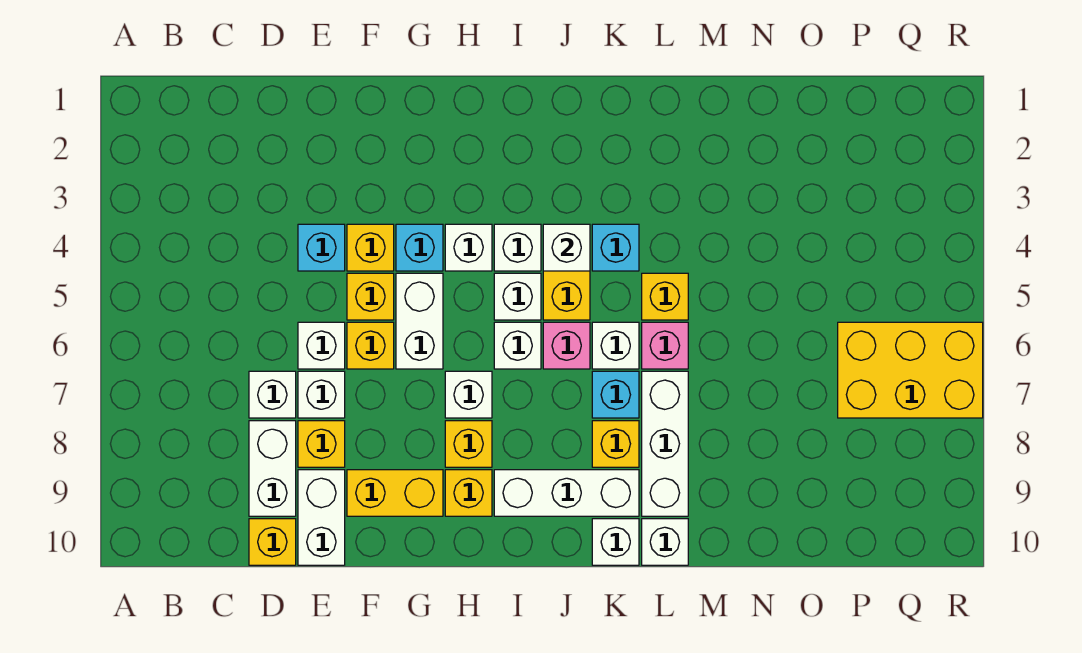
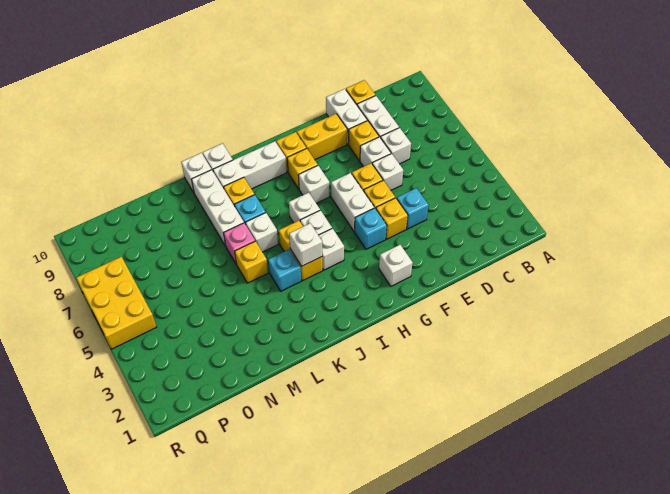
white 1x1 brick [445,224,492,271] -> white 1x1 brick moved to [379,245,413,286]
pink 1x1 brick [543,322,590,369] -> none
yellow 2x3 brick [838,322,983,418] -> yellow 2x3 brick turned to [76,257,156,349]

